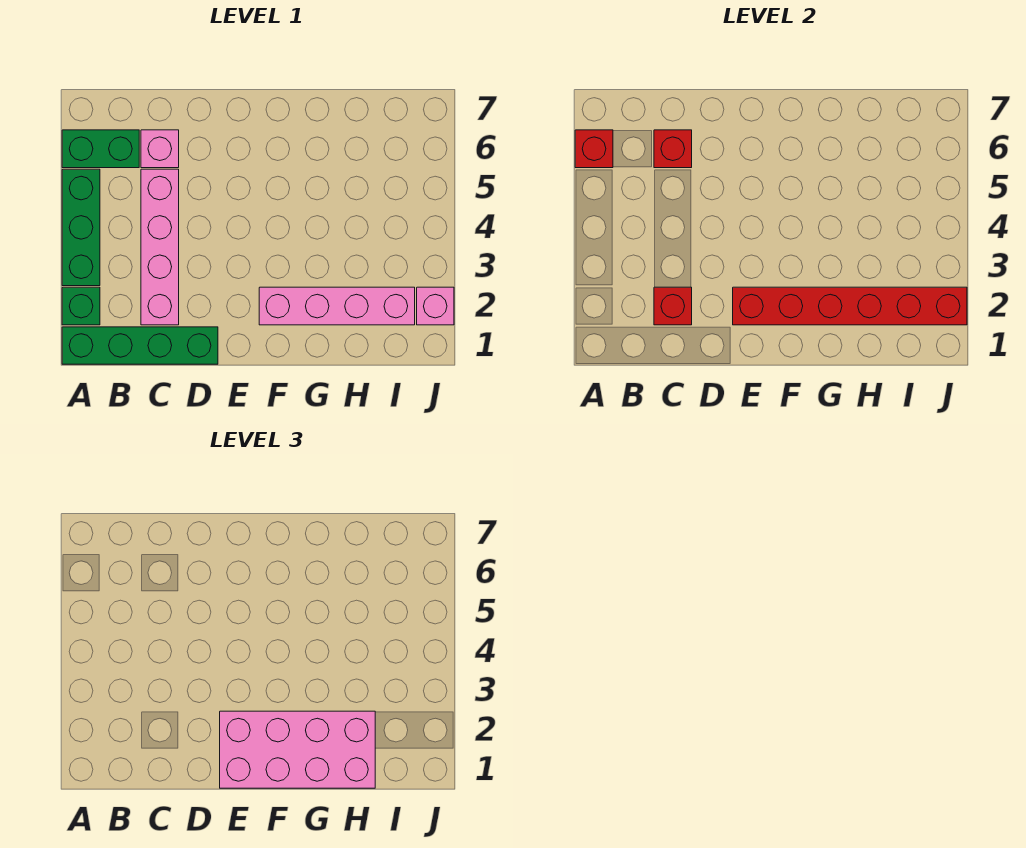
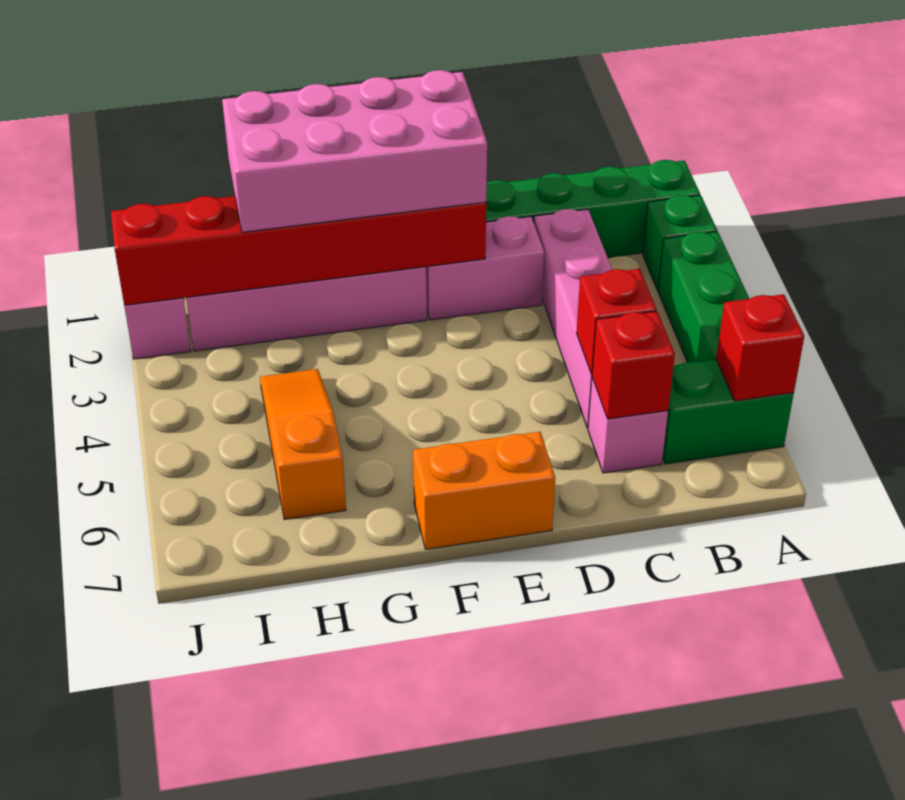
red 1x1 brick [654,287,692,325] -> red 1x1 brick moved to [576,269,657,374]
none -> pink 1x2 brick [426,216,544,320]
none -> orange 1x2 brick [413,432,555,549]
none -> orange 1x3 slope [260,369,346,520]

